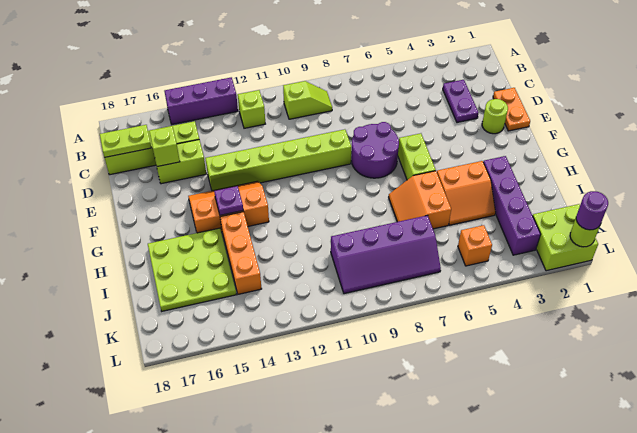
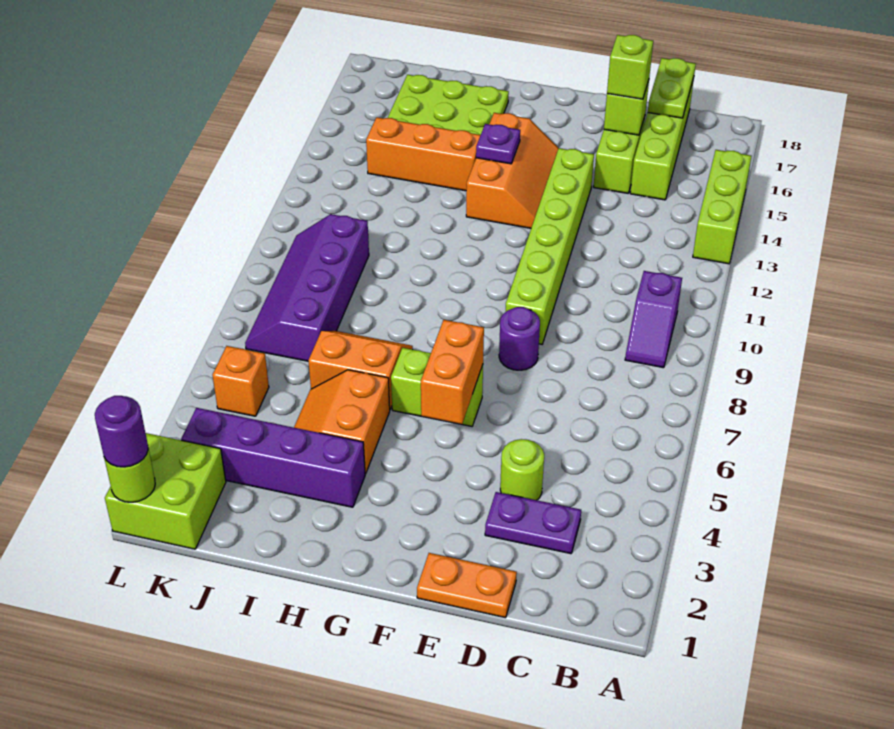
purple 1x3 brick [164,77,238,124] -> lime 1x3 brick [693,150,751,264]
lime 1x2 slope [283,81,332,119] -> purple 1x2 slope [625,271,682,368]
lime 1x1 brick [238,90,265,128] -> lime 1x1 brick moved to [607,35,653,99]
lime 1x1 round brick [482,99,508,134] -> lime 1x1 round brick moved to [500,439,544,500]
purple 2x2 round brick [351,122,399,178] -> purple 1x1 round brick [499,307,540,370]
none -> orange 1x2 brick [421,320,484,424]

